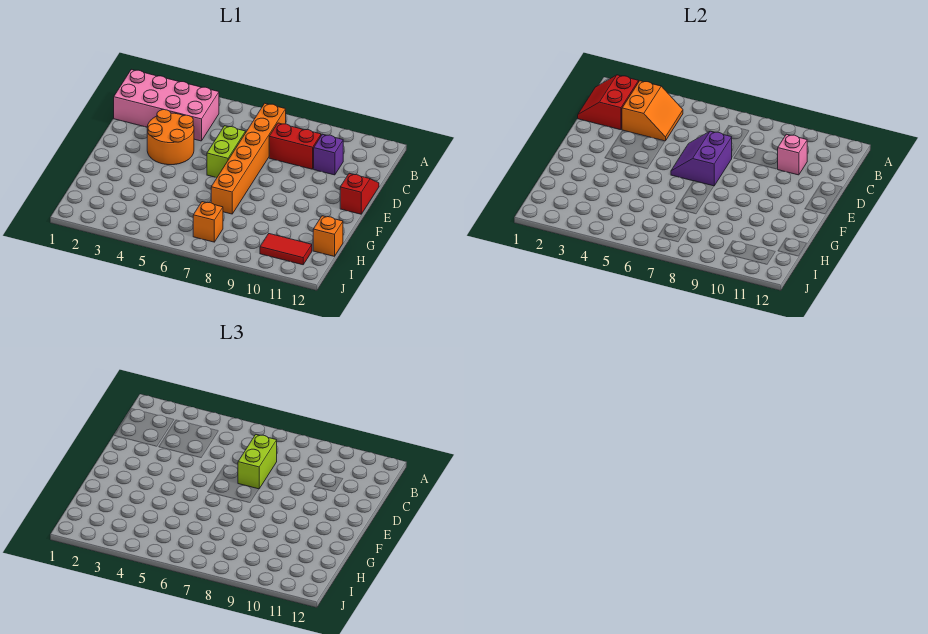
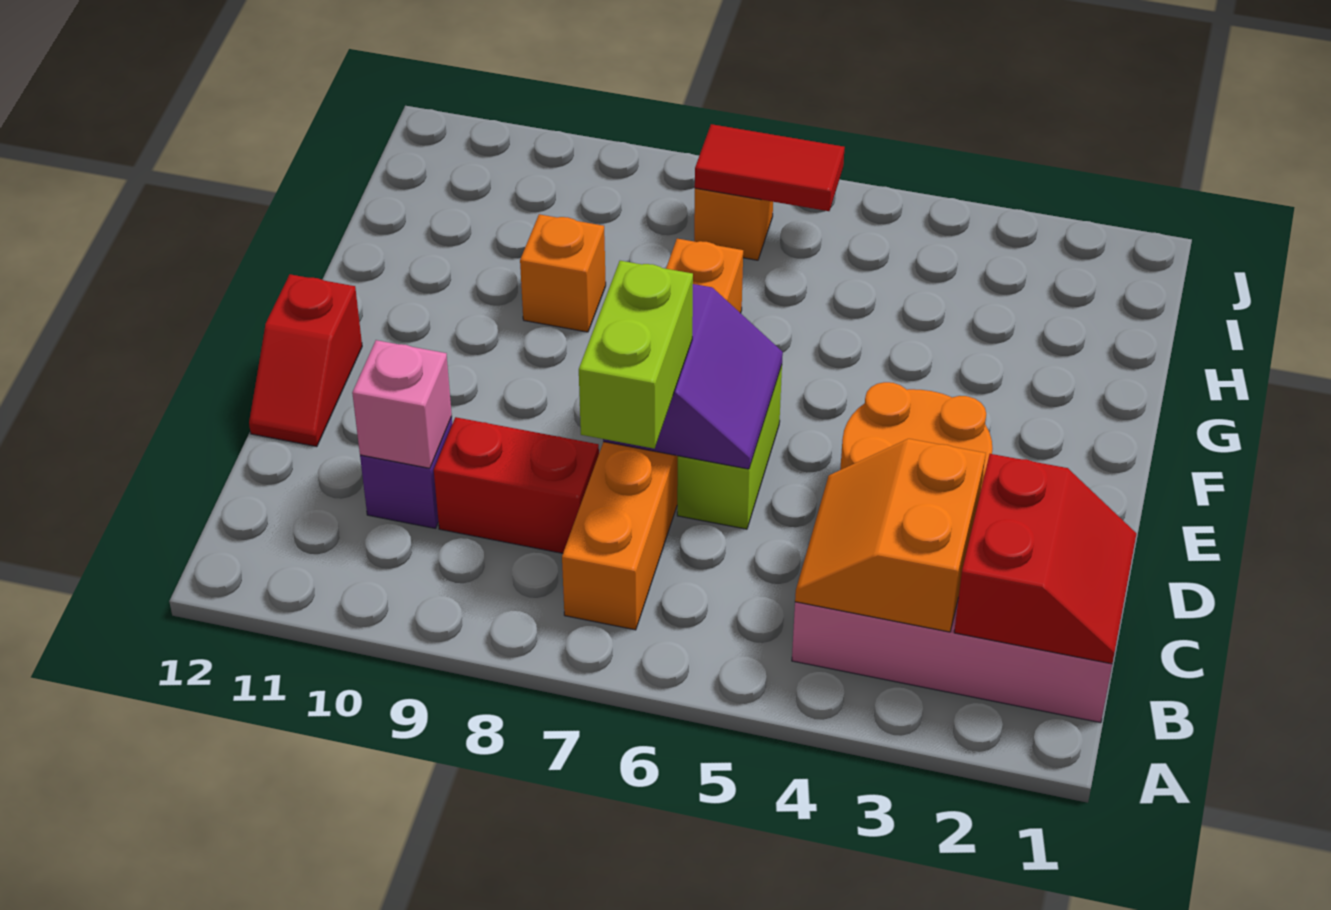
orange 1x1 brick [313,216,343,256] -> orange 1x1 brick moved to [520,214,606,332]
red 1x2 tile [260,234,312,265] -> red 1x2 tile moved to [695,124,845,211]

